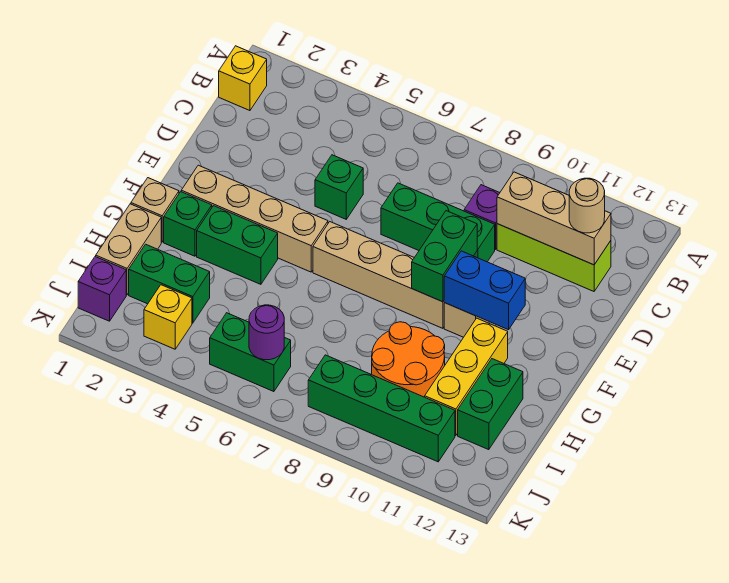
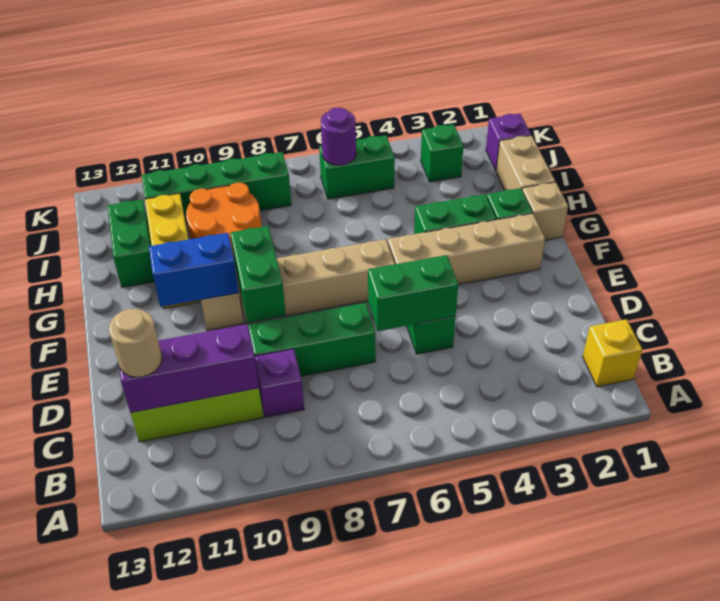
tan 1x3 brick [497,172,611,265] -> purple 1x3 brick [119,324,259,413]
green 1x2 brick [129,244,210,323] -> green 1x2 brick moved to [368,255,458,331]
yellow 1x1 brick [144,285,192,349] -> green 1x1 brick [421,124,463,182]

